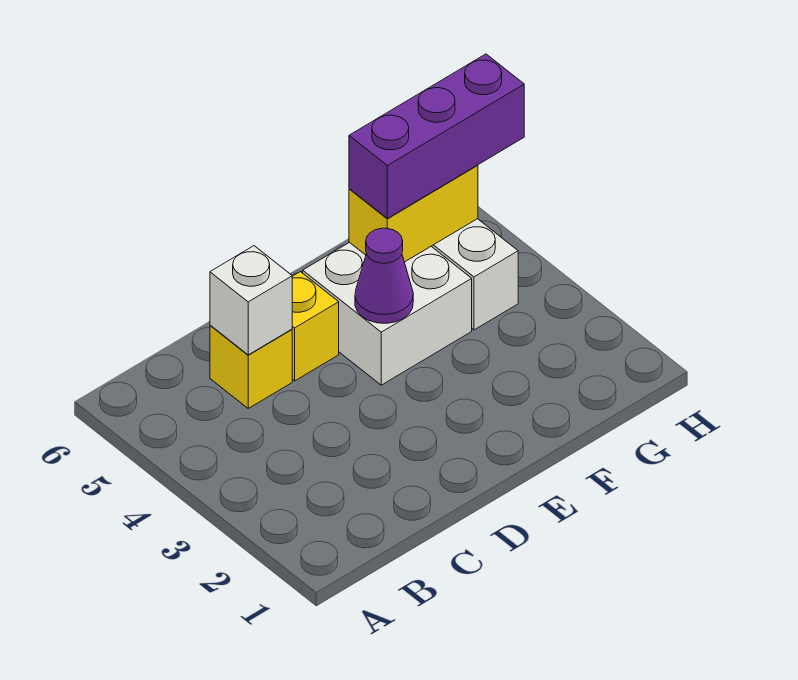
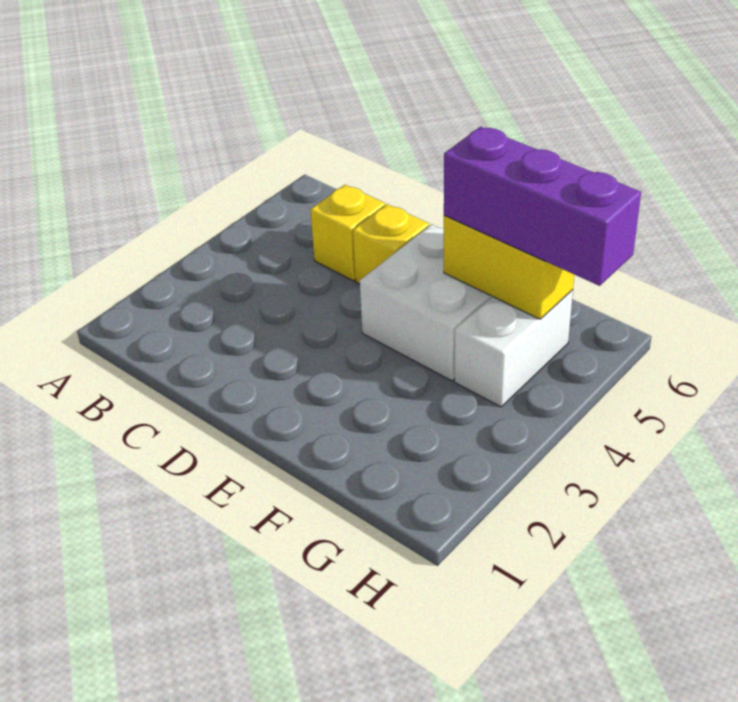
white 1x1 brick [210,246,292,355] -> none
purple 1x1 cone [355,228,413,323] -> none

